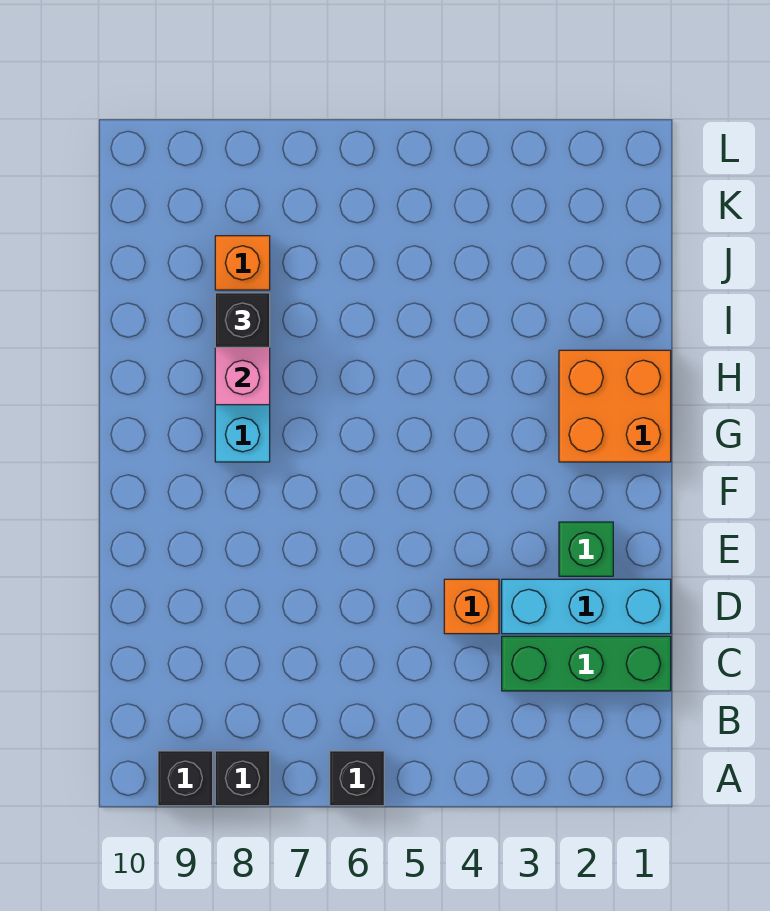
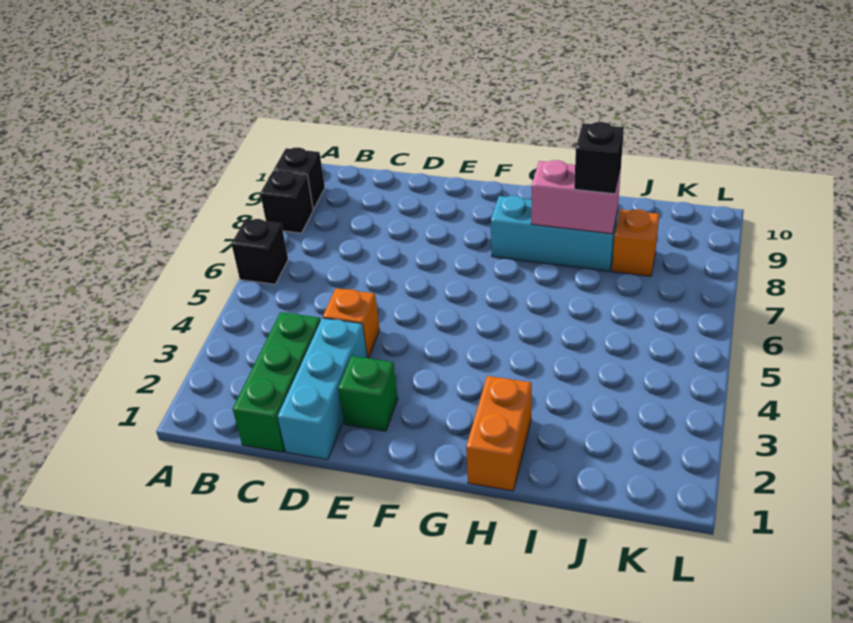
orange 2x2 brick [559,350,671,462] -> orange 1x2 brick [466,376,532,491]

